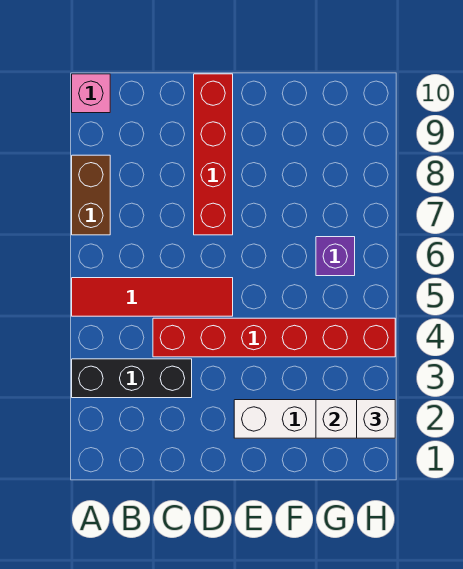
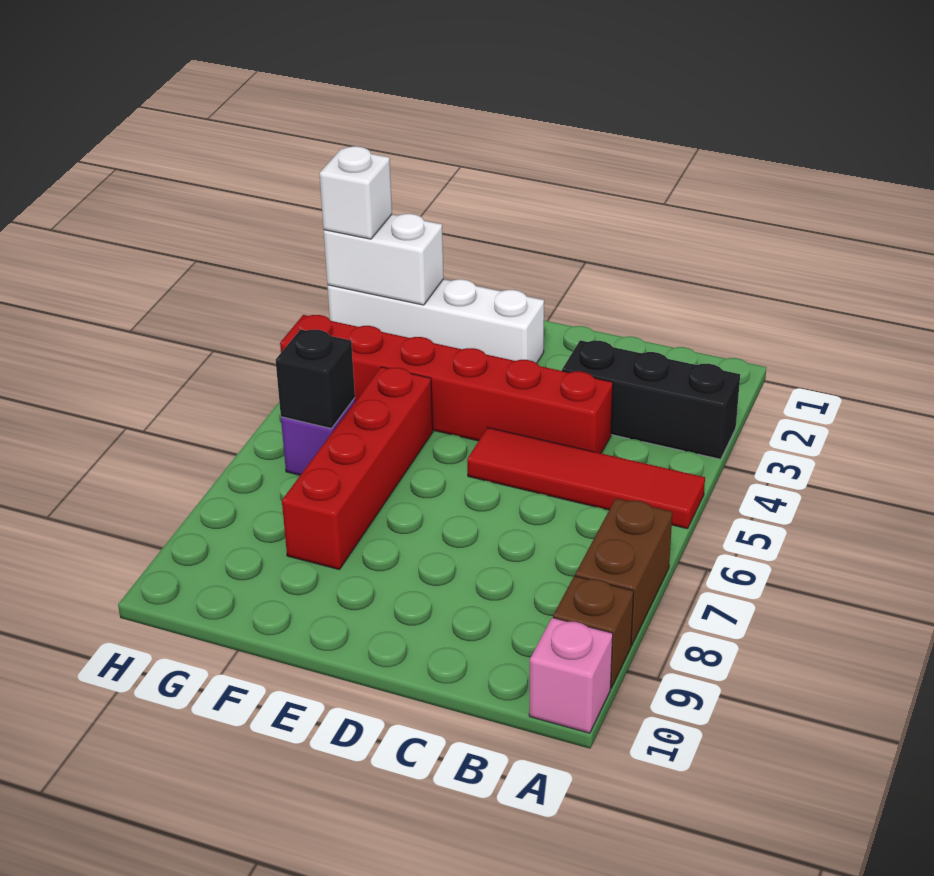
none -> brown 1x1 brick [553,576,634,688]
red 1x4 brick [194,74,233,235] -> red 1x4 brick moved to [282,367,433,570]
none -> black 1x1 brick [276,329,355,429]

